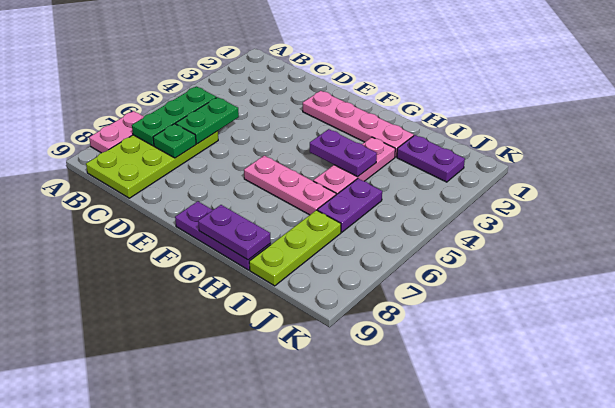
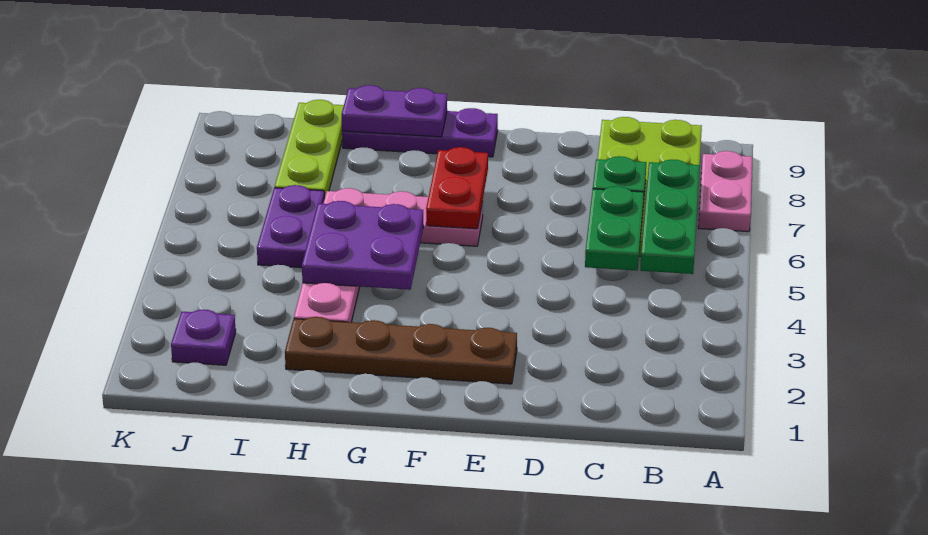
pink 1x4 plate [303,91,414,157] -> brown 1x4 plate [285,317,517,384]
none -> red 1x2 plate [426,147,488,229]
purple 1x2 plate [310,129,377,177] -> purple 2x2 plate [302,201,423,290]
purple 1x2 plate [397,135,465,182] -> purple 1x1 plate [171,310,236,365]

